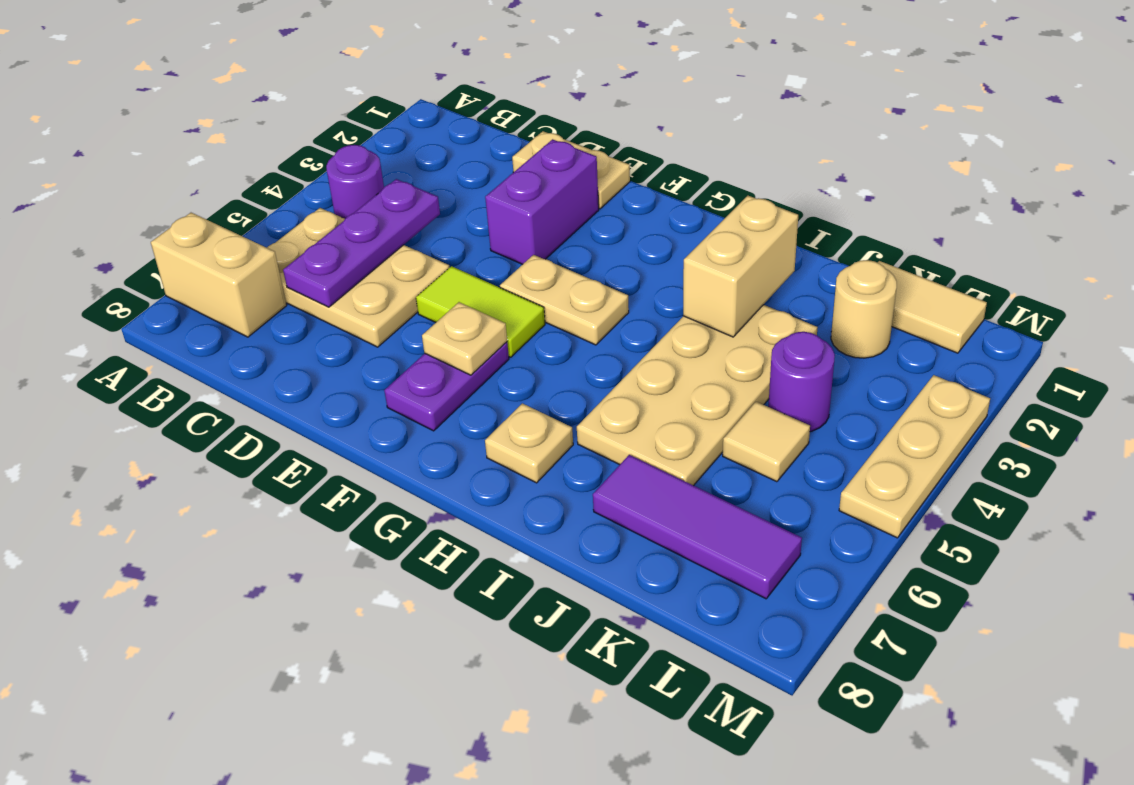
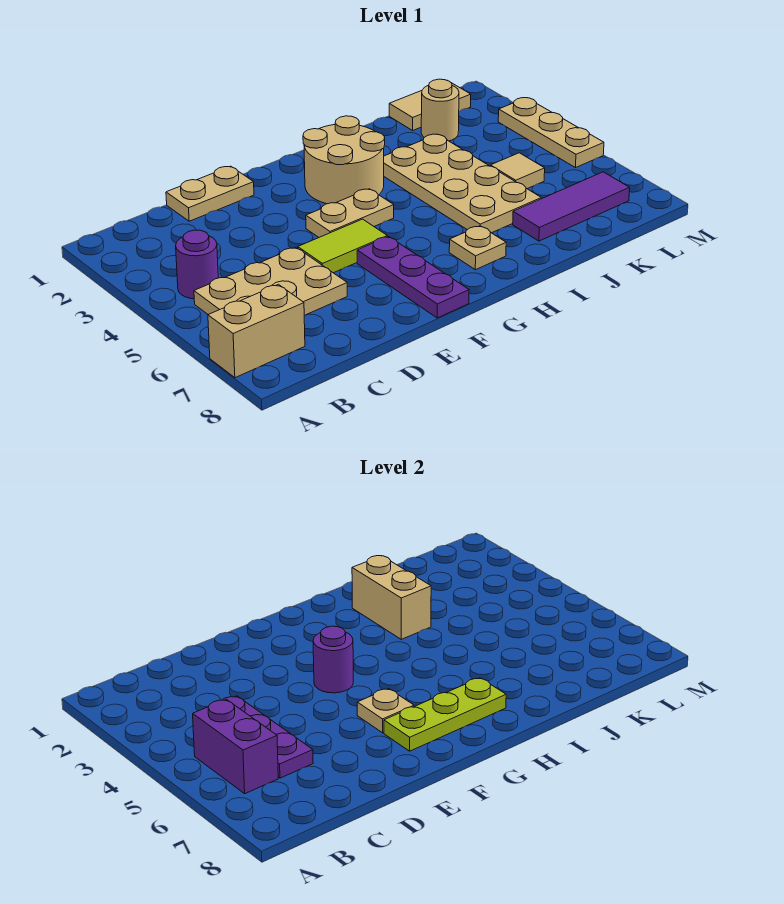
purple 1x2 brick [485,139,599,264] -> purple 1x2 brick moved to [193,699,278,794]
purple 1x2 plate [384,342,509,431] -> purple 1x3 plate [357,237,469,318]
none -> lime 1x3 plate [384,678,506,751]
none -> tan 2x2 round brick [303,116,385,204]
purple 1x1 round brick [768,332,835,432] -> purple 1x1 round brick moved to [313,626,353,693]

